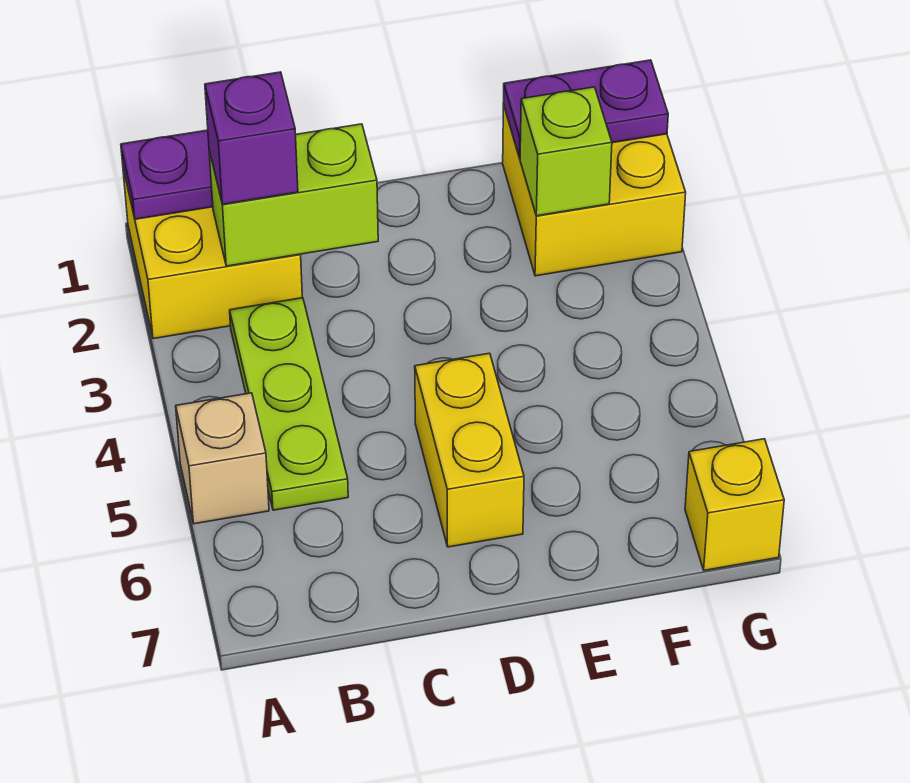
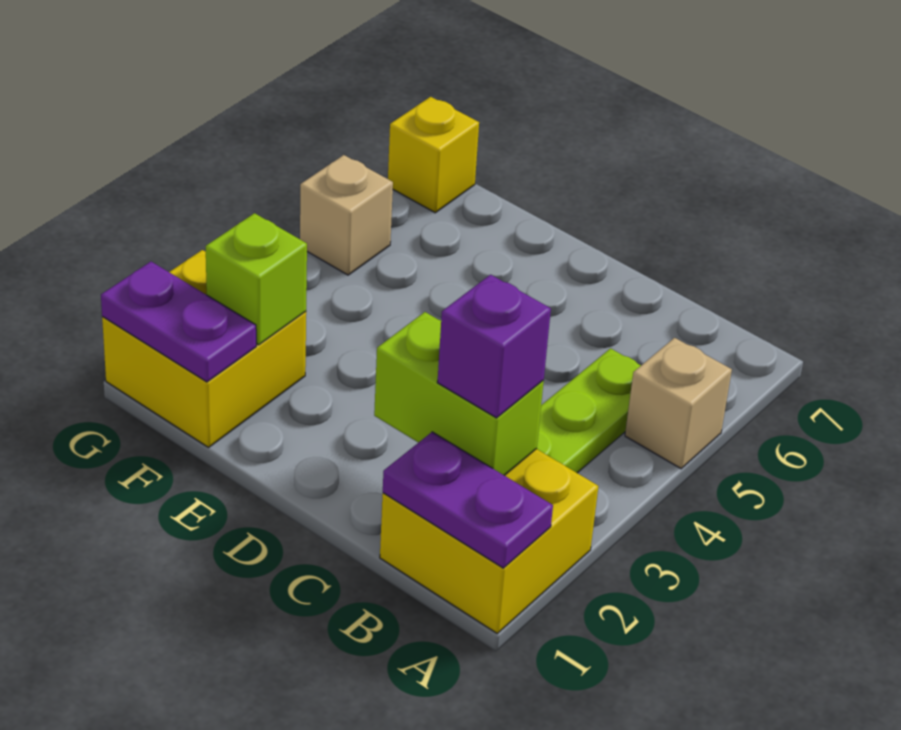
yellow 1x2 brick [415,353,524,547] -> none
none -> tan 1x1 brick [300,155,393,275]

